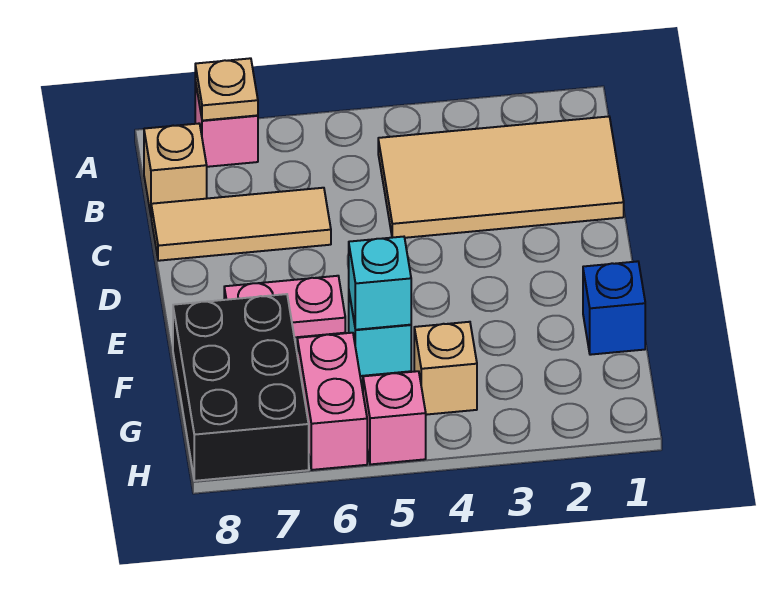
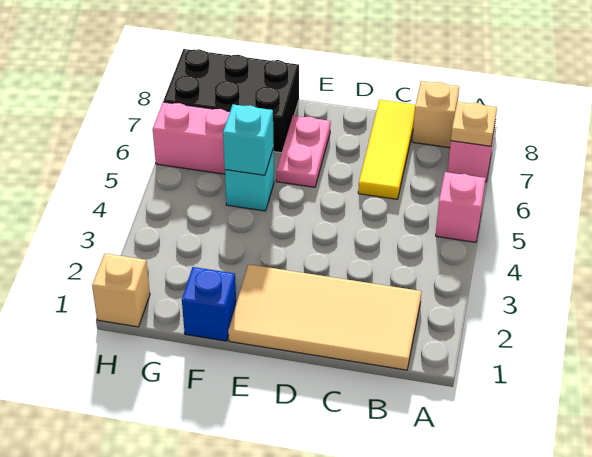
tan 2x4 tile [378,117,624,238] -> tan 2x4 tile turned to [228,264,422,370]
tan 1x3 tile [151,188,331,261] -> yellow 1x3 tile [358,100,415,199]
tan 1x1 brick [414,322,477,415] -> tan 1x1 brick moved to [92,253,150,327]
pink 1x1 brick [363,371,426,464] -> pink 1x1 brick moved to [436,172,486,242]

